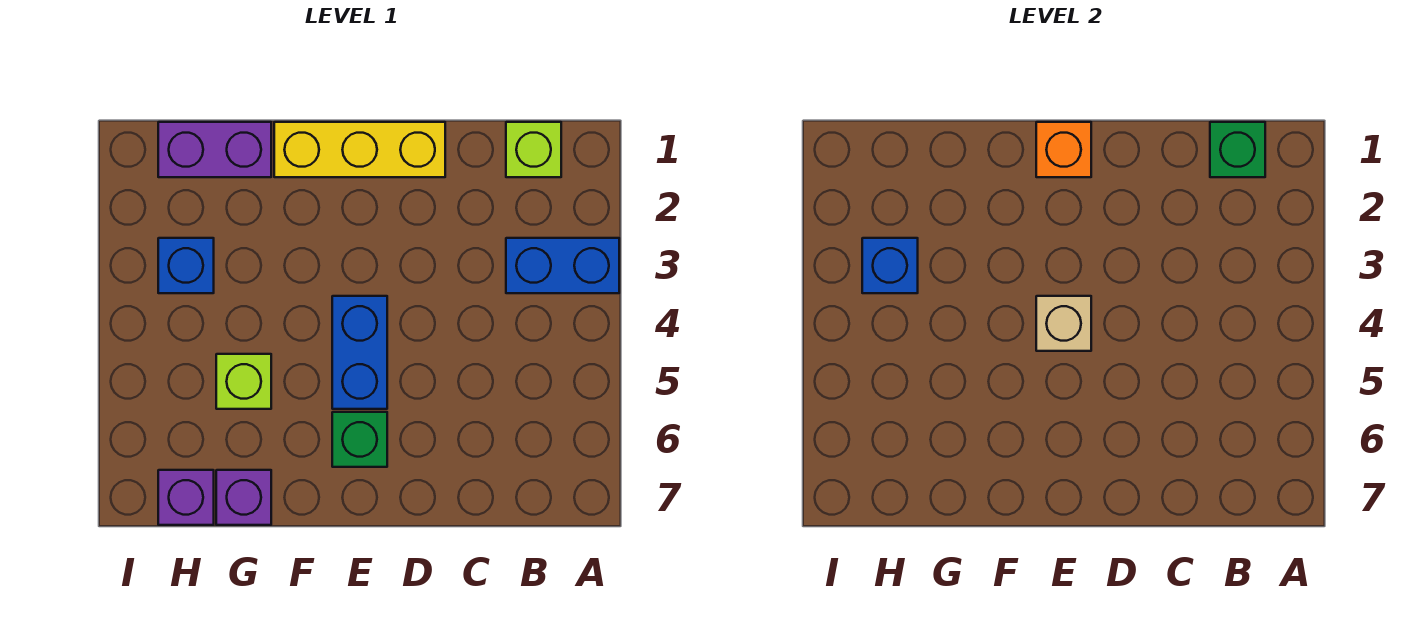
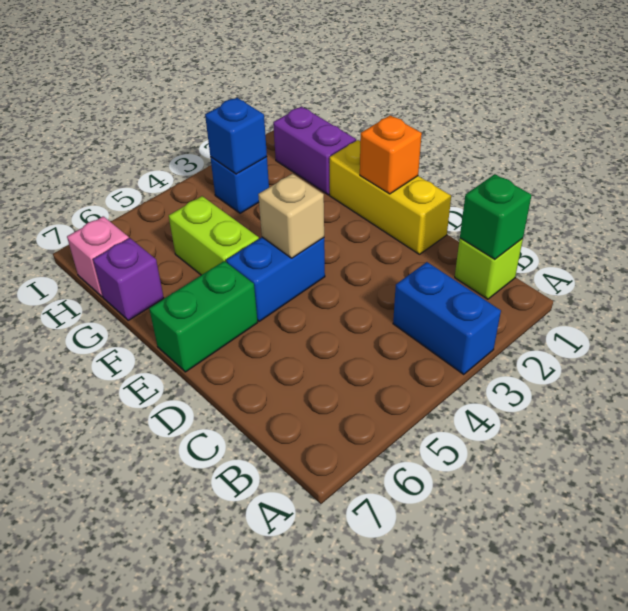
green 1x1 brick [332,412,387,467] -> green 1x2 brick [149,261,258,372]
lime 1x1 brick [216,354,271,409] -> lime 1x2 brick [169,196,259,275]
purple 1x1 brick [158,470,214,525] -> pink 1x1 brick [67,216,129,297]

